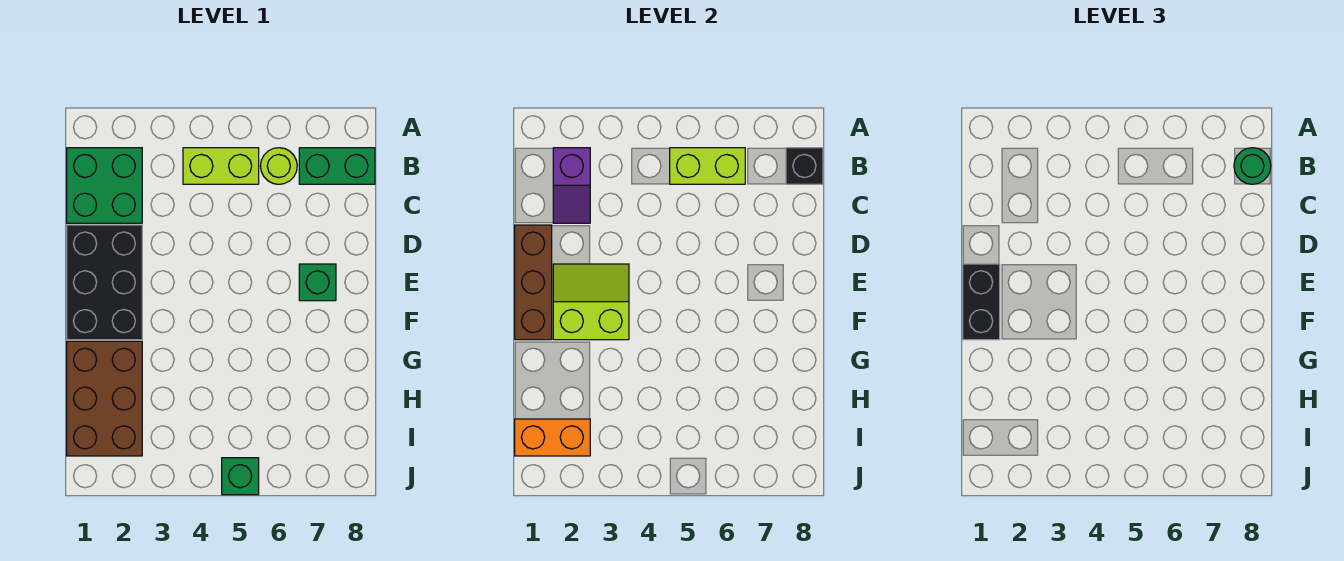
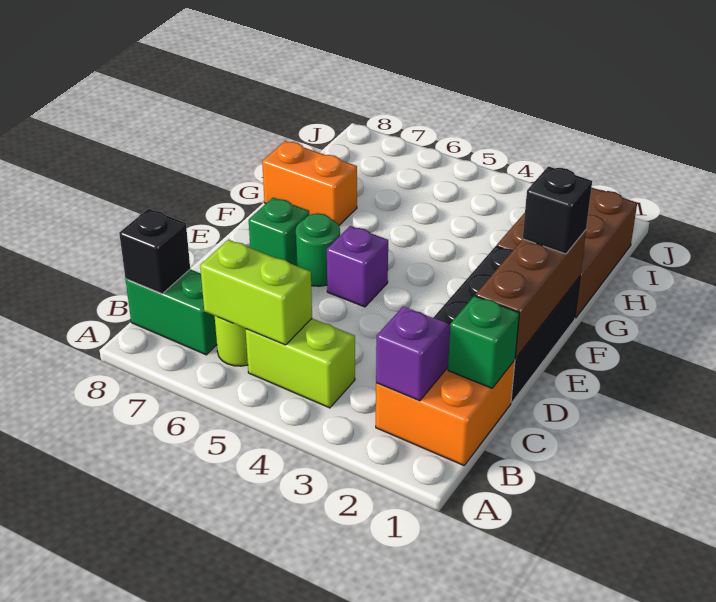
green 2x2 brick [67,148,142,223] -> orange 2x2 brick [376,360,515,465]
green 1x1 round brick [1234,148,1271,184] -> green 1x1 round brick moved to [296,213,340,286]
black 1x2 brick [963,264,1000,340] -> black 1x1 brick [522,166,592,254]
lime 2x2 slope [553,264,629,340] -> none
none -> purple 1x1 brick [327,226,388,307]
orange 1x2 brick [515,419,590,456] -> orange 1x2 brick moved to [262,141,357,225]
green 1x1 brick [222,458,259,495] -> green 1x1 brick moved to [448,296,519,388]

